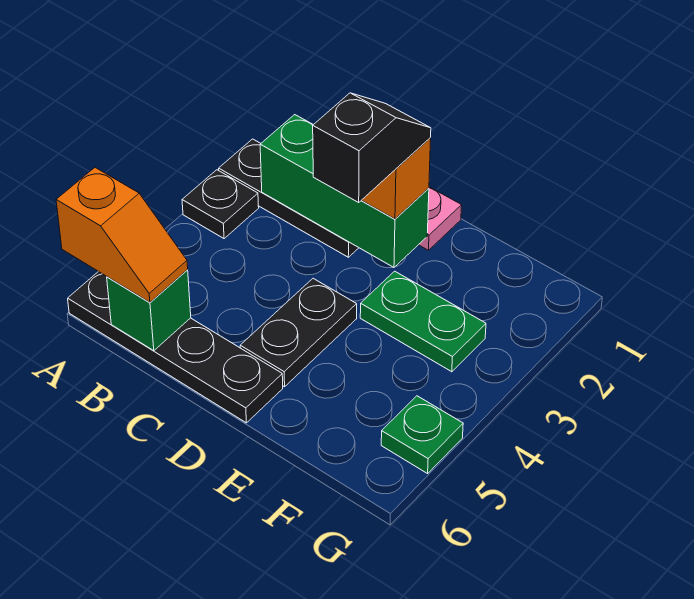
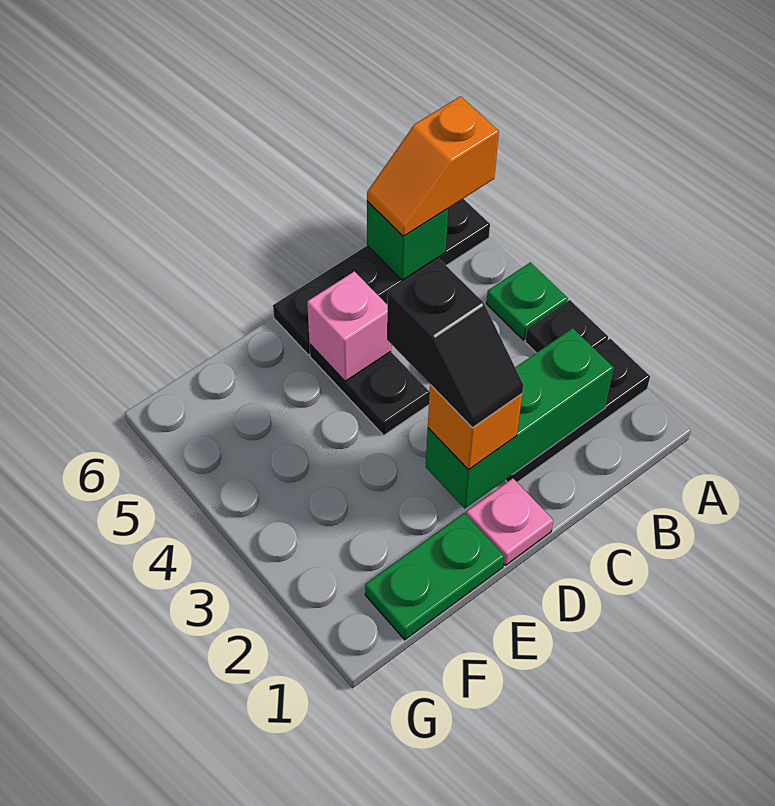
none -> pink 1x1 brick [307,271,391,381]
green 1x2 plate [360,271,486,372] -> green 1x2 plate moved to [365,513,504,640]
green 1x1 plate [381,396,463,473] -> green 1x1 plate moved to [486,262,568,340]

